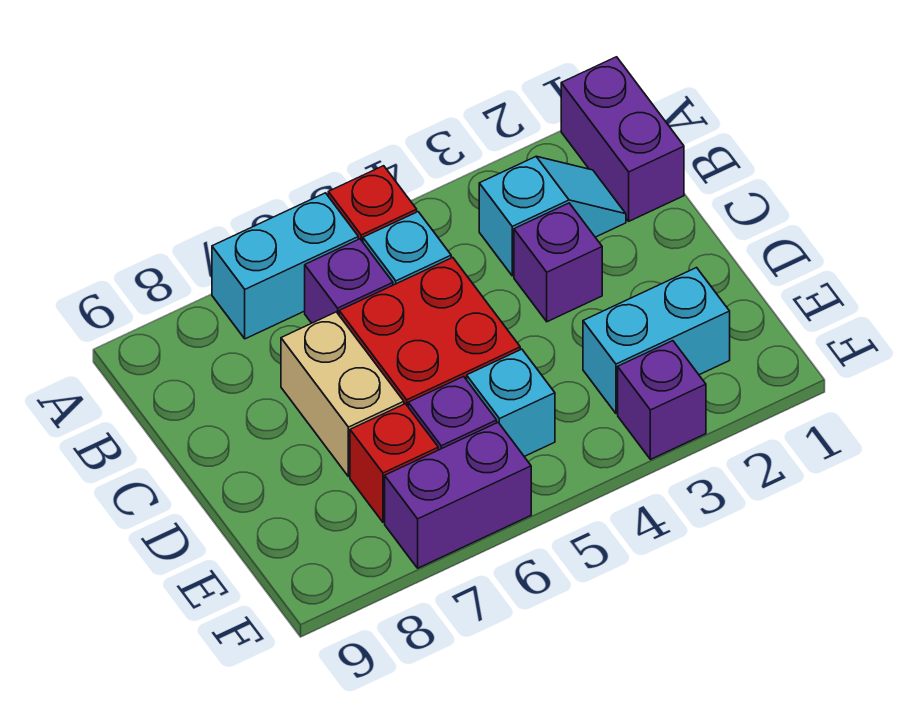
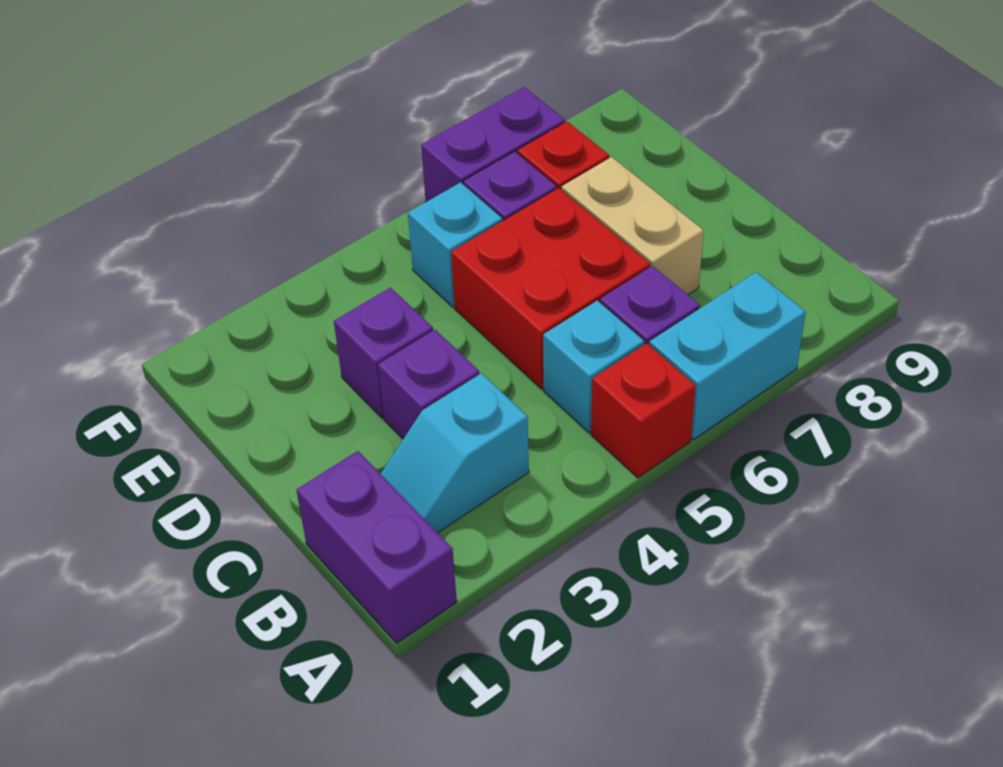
cyan 1x2 brick [583,268,730,413] -> none
purple 1x1 brick [618,341,706,459] -> purple 1x1 brick moved to [334,288,433,418]

